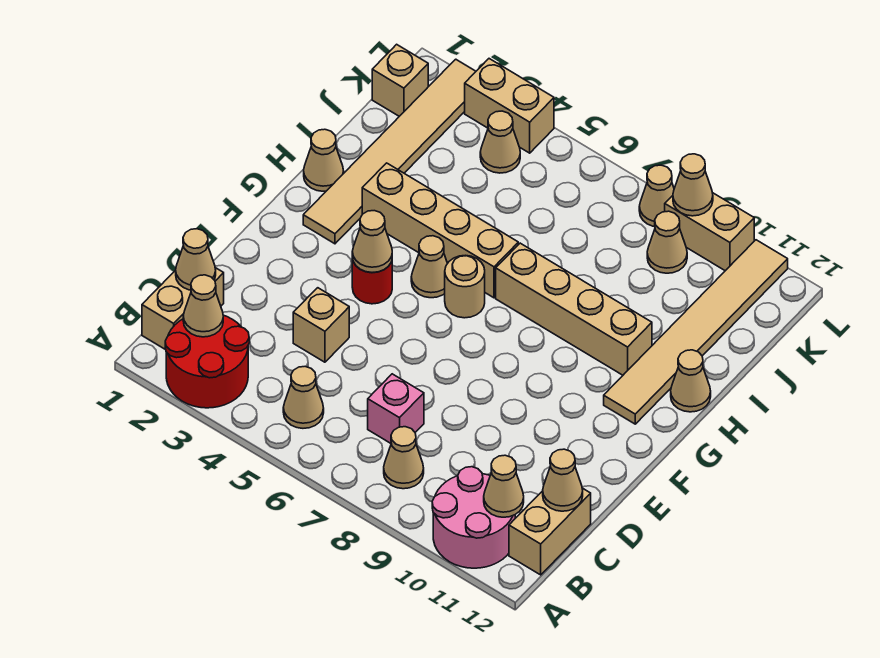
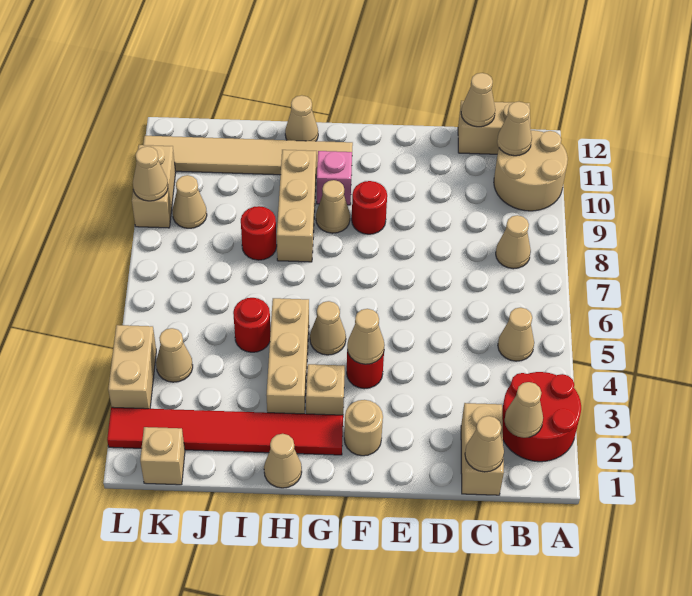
pink 2x2 round brick [432,467,515,568] -> tan 2x2 round brick [494,130,568,211]
tan 1x2 brick [142,268,224,350] -> tan 1x2 brick turned to [461,403,504,495]
pink 1x1 brick [368,374,424,443] -> pink 1x1 brick moved to [317,151,352,205]
tan 1x1 brick [293,288,349,362] -> tan 1x1 brick moved to [306,364,345,415]
none -> red 1x1 round brick [352,181,387,234]
tan 1x6 tile [303,59,476,244] -> red 1x6 tile [107,407,343,455]
tan 1x1 round brick [445,255,485,318] -> tan 1x1 round brick moved to [344,400,383,456]
tan 1x4 brick [362,163,518,298] -> tan 1x3 brick [266,298,309,414]
tan 1x4 brick [496,243,652,375] -> tan 1x3 brick [277,150,316,262]
none -> red 1x1 round brick [233,298,271,352]
none -> red 1x1 round brick [241,206,277,260]
tan 1x1 cone [639,165,674,227] -> tan 1x1 cone moved to [316,180,350,233]

